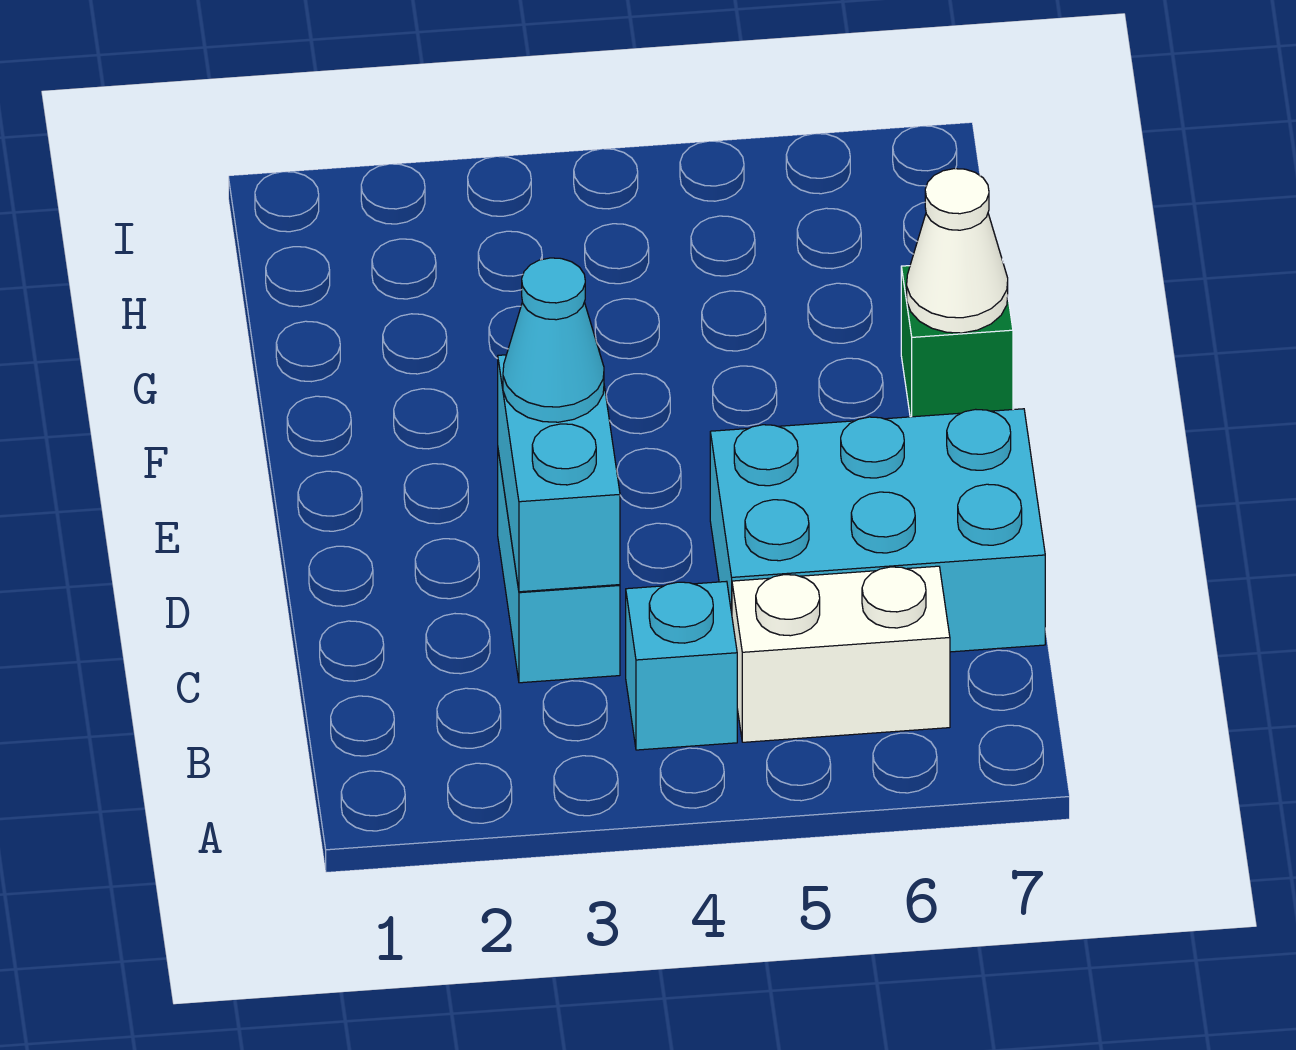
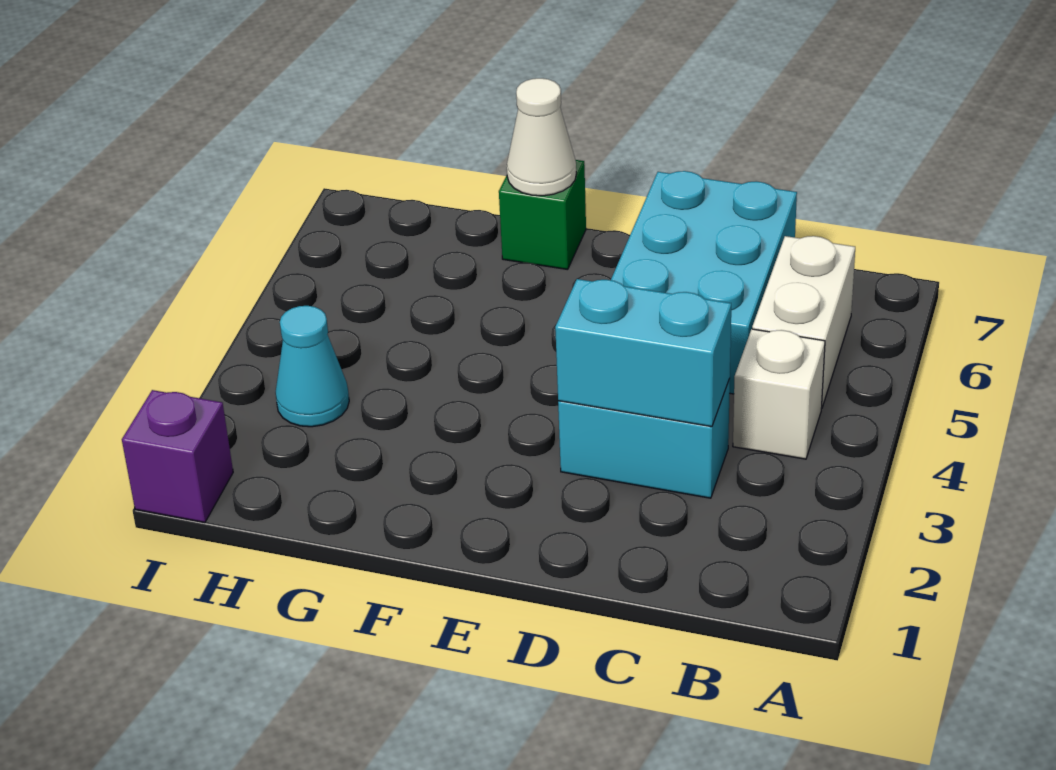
cyan 1x1 brick [626,581,737,750] -> white 1x1 brick [733,329,825,459]
cyan 1x1 cone [503,258,604,422] -> cyan 1x1 cone moved to [276,306,349,427]
none -> purple 1x1 brick [122,390,233,523]

